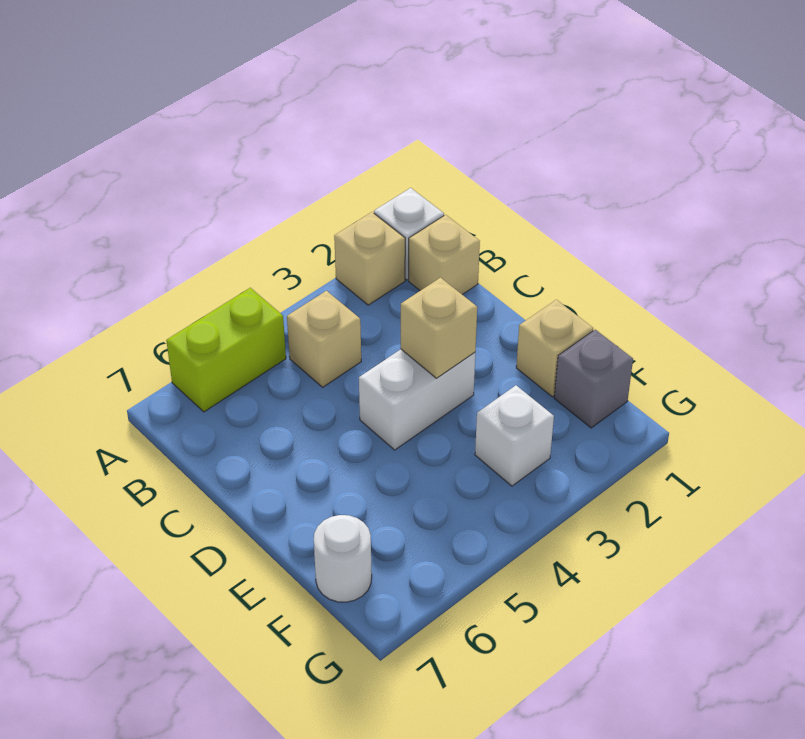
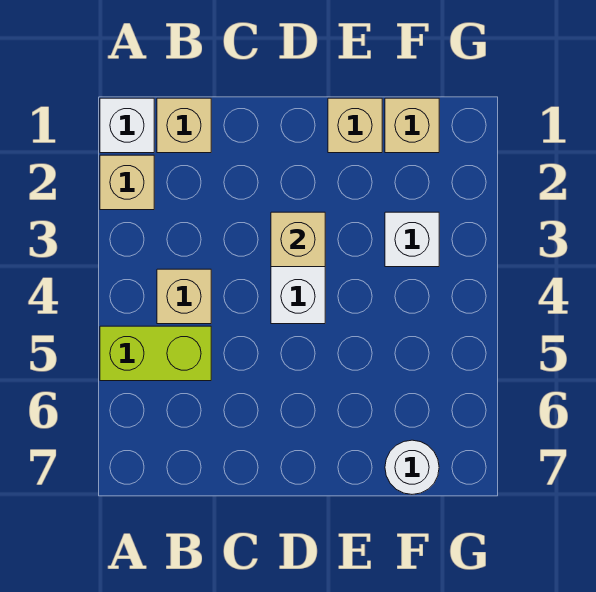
lime 1x2 brick [166,288,286,412] -> lime 1x2 brick turned to [100,326,211,381]
grey 1x1 brick [554,330,633,428] -> tan 1x1 brick [385,98,439,153]

